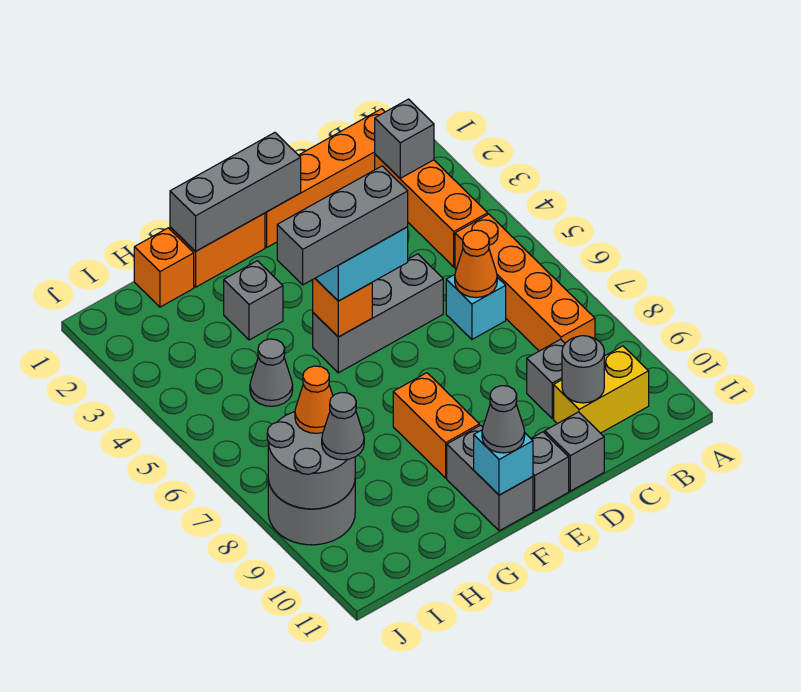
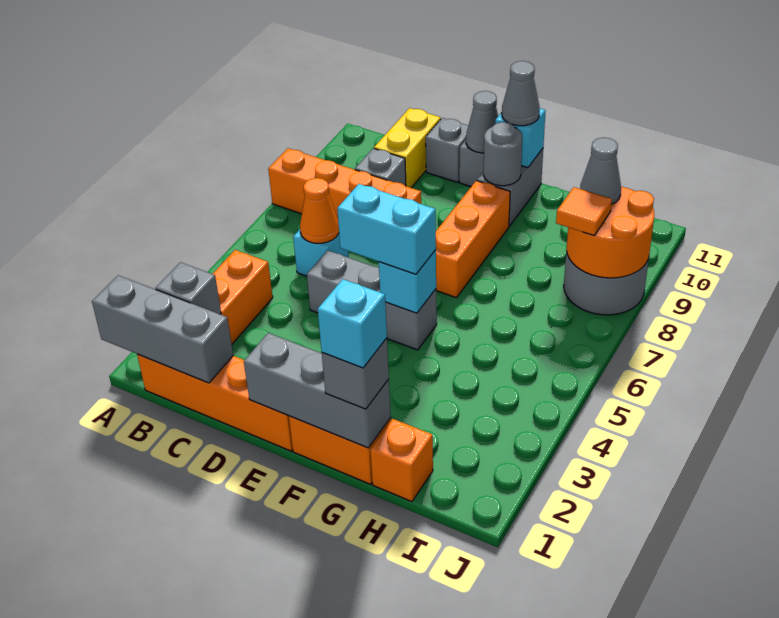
orange 1x4 brick [455,214,595,351] -> orange 1x4 brick turned to [268,148,421,219]
yellow 1x2 brick [554,346,649,433] -> yellow 1x2 brick turned to [374,108,441,188]
grey 1x1 round brick [562,336,604,403] -> grey 1x1 round brick moved to [484,122,522,186]
grey 1x3 brick [277,166,408,285] -> grey 1x3 brick moved to [92,275,233,383]
orange 1x1 brick [313,279,372,337] -> cyan 1x1 brick [379,250,436,313]
orange 1x2 brick [393,373,479,478] -> orange 1x3 brick [436,181,510,298]
none -> cyan 1x1 brick [318,279,387,368]
grey 1x1 brick [224,261,283,340] -> grey 1x1 brick moved to [322,338,389,409]
grey 1x1 cone [250,339,293,406] -> grey 1x1 cone moved to [466,91,498,153]
grey 2x2 round brick [267,412,355,509] -> orange 2x2 round brick [567,187,654,278]
orange 1x1 cone [295,366,333,433] -> orange 1x1 tile [556,187,612,236]

